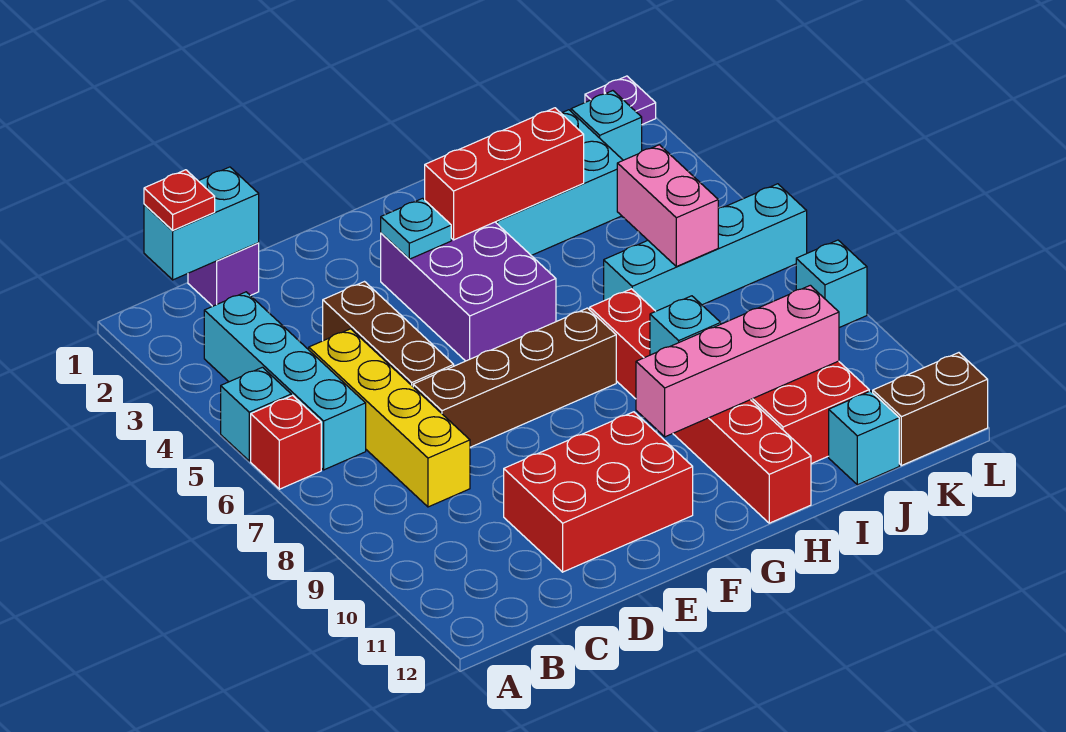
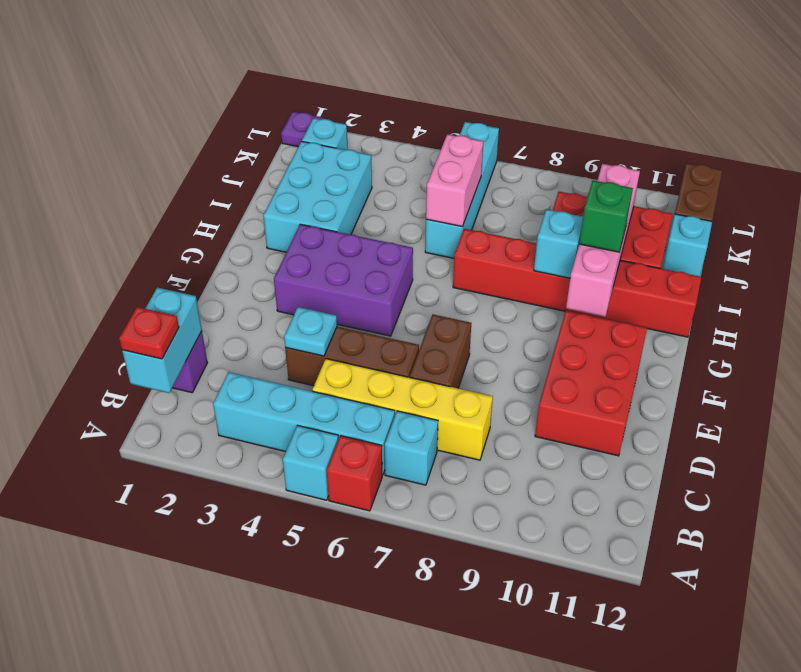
brown 1x4 brick [413,308,616,447] -> brown 1x2 brick [410,315,471,388]
cyan 1x1 plate [381,198,451,259] -> cyan 1x1 plate moved to [284,307,337,356]
red 1x3 brick [425,108,584,240] -> none
none -> green 1x1 brick [579,180,633,252]
pink 1x2 brick [617,145,718,267] -> pink 1x2 brick turned to [426,134,483,227]
cyan 1x1 brick [796,240,867,328] -> cyan 1x1 brick moved to [385,411,438,485]

